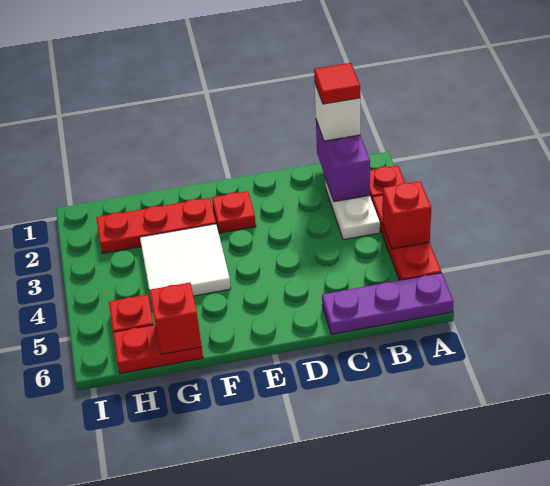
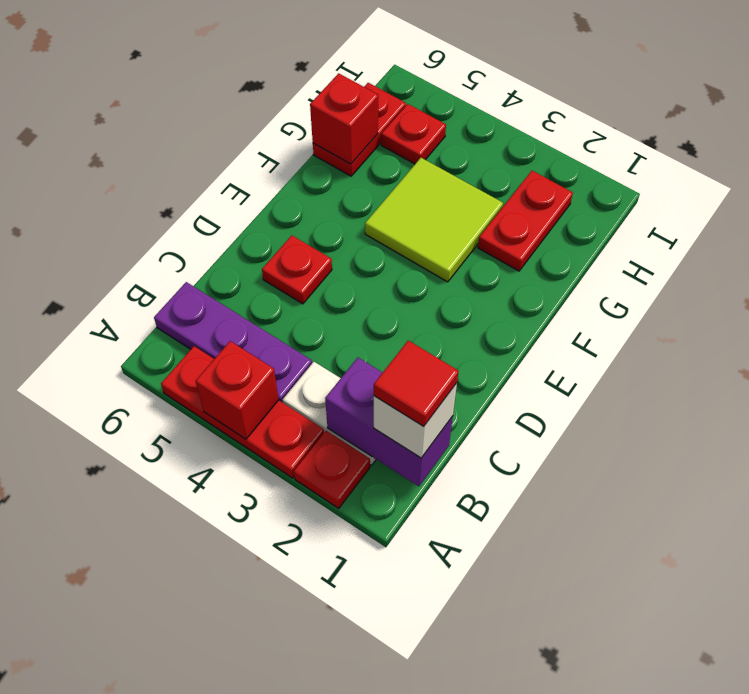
purple 1x3 plate [322,273,454,334] -> purple 1x3 plate turned to [154,282,312,403]
red 1x1 plate [212,191,256,233] -> red 1x1 plate moved to [262,235,332,304]
red 1x3 plate [96,198,216,253] -> red 1x2 plate [478,171,573,271]
white 2x2 tile [140,224,231,296] -> lime 2x2 tile [365,158,503,282]

